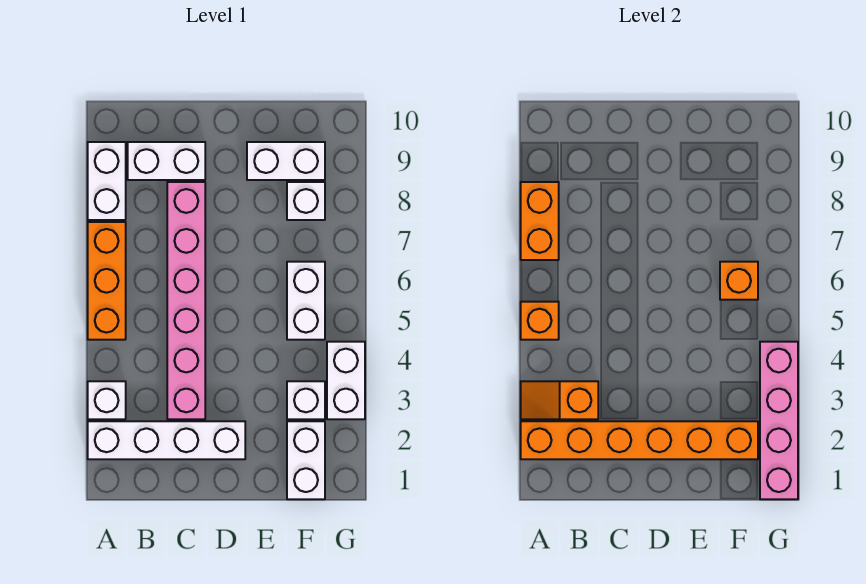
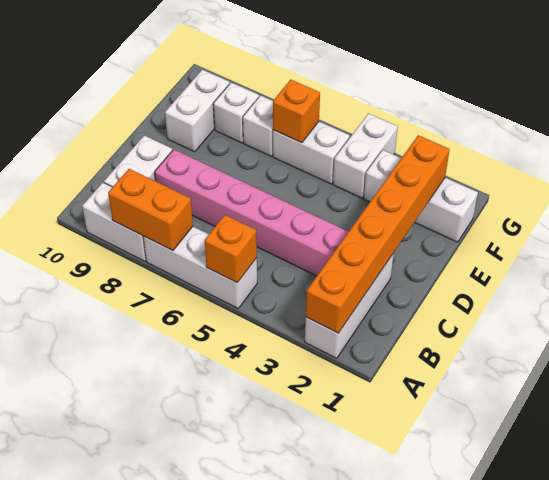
white 1x4 brick [88,421,245,459] -> white 1x3 brick [305,253,394,358]
white 1x1 brick [88,381,126,419] -> white 1x1 brick moved to [243,96,273,157]
orange 1x2 slope [521,381,598,419] -> none
orange 1x3 brick [88,222,126,340] -> white 1x3 brick [143,227,257,308]
pink 1x4 brick [760,342,798,499] -> none
white 1x2 brick [327,342,365,419] -> white 1x2 brick turned to [333,113,398,198]

